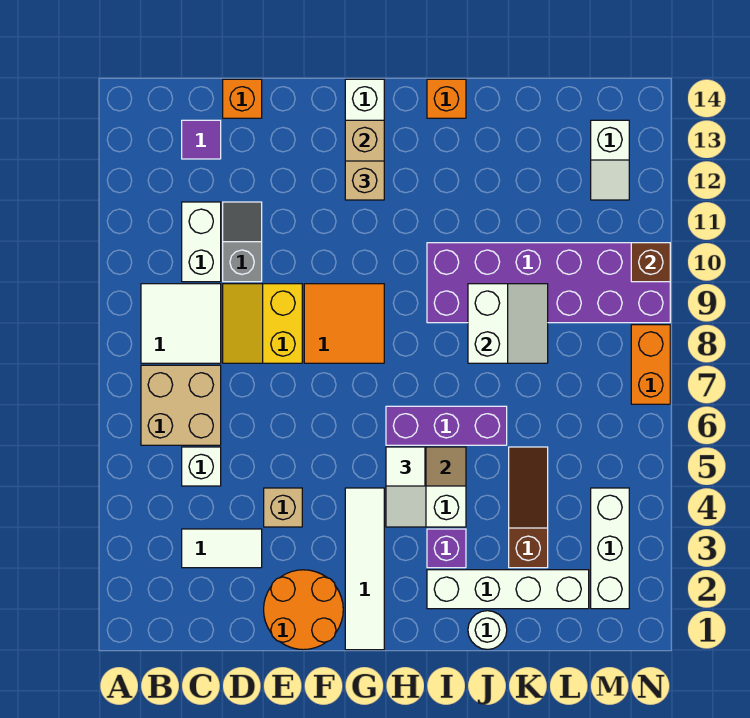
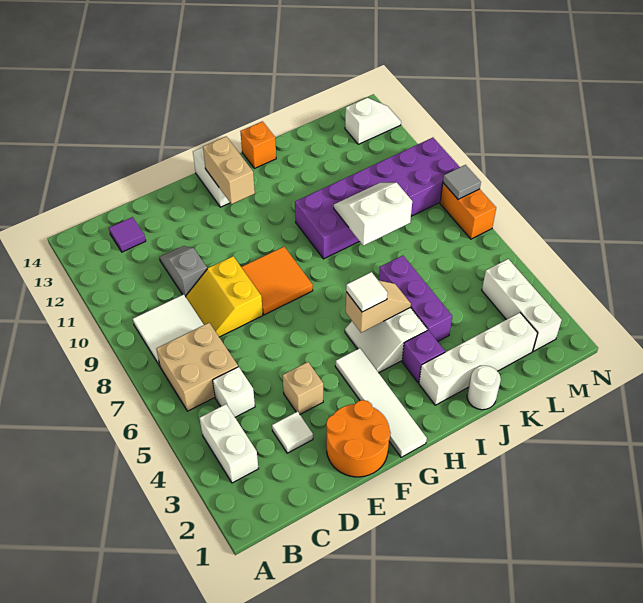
white 1x2 tile [182,529,262,568] -> white 1x1 tile [272,412,313,453]
white 1x2 brick [182,202,221,282] -> white 1x2 brick moved to [200,404,258,483]
orange 1x1 brick [223,79,262,118] -> none
tan 1x1 brick [345,161,384,200] -> none
purple 1x3 brick [386,406,507,445] -> purple 1x3 brick turned to [379,256,452,342]
white 2x2 slope [468,284,548,363] -> white 2x2 slope turned to [334,183,412,246]
brown 1x3 slope [509,447,548,568] -> none
white 1x2 slope [591,120,629,200] -> white 1x2 slope turned to [345,98,401,144]
none -> grey 1x1 tile [443,165,481,199]
brown 1x1 brick [631,243,670,282] -> none

